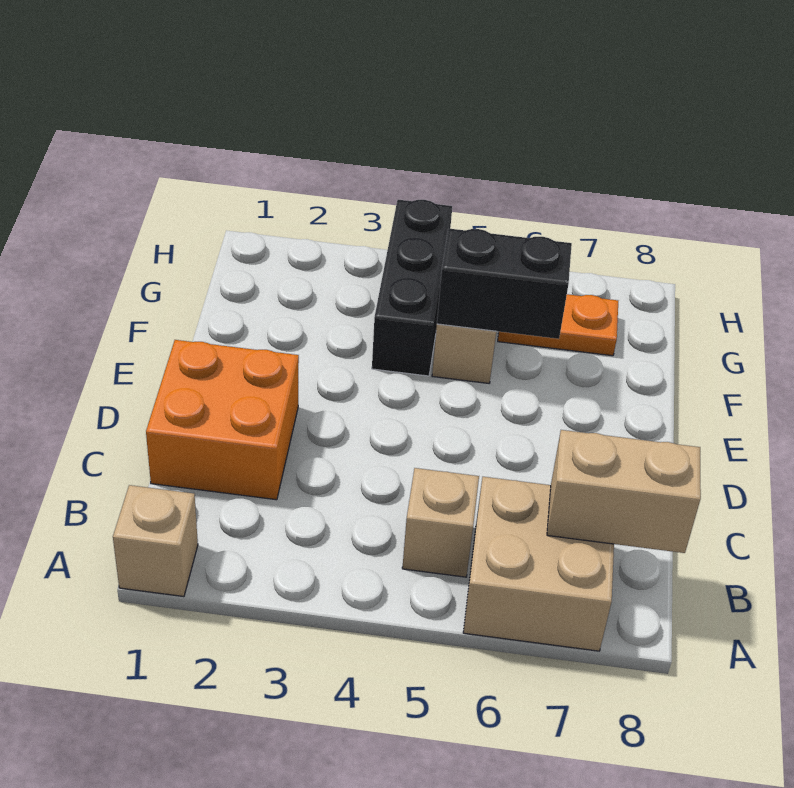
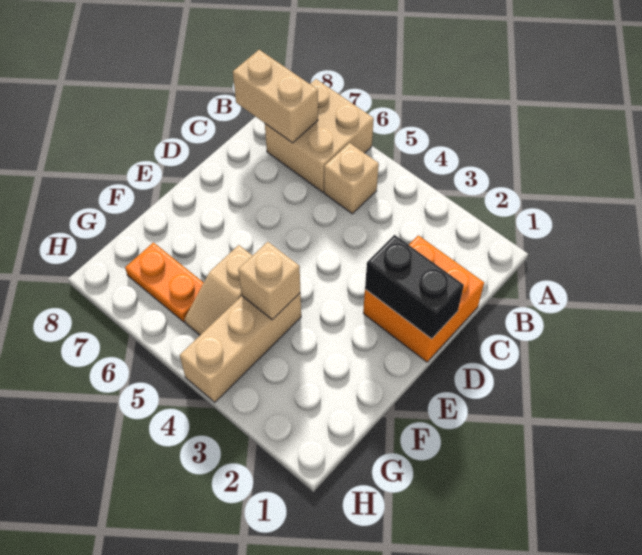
tan 1x1 brick [113,485,198,597] -> tan 1x1 brick moved to [238,242,300,320]
black 1x3 brick [372,200,452,376] -> tan 1x3 brick [180,293,301,402]
black 1x2 brick [437,229,572,339] -> black 1x2 brick moved to [365,235,464,339]

